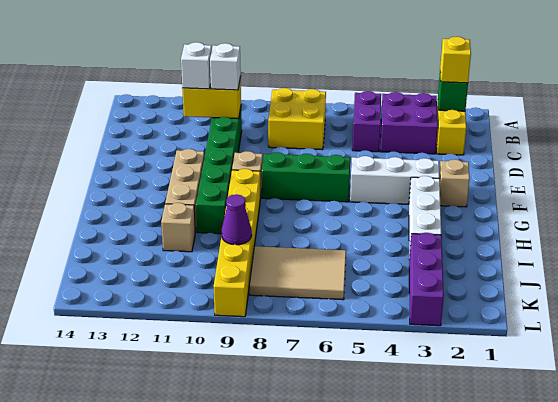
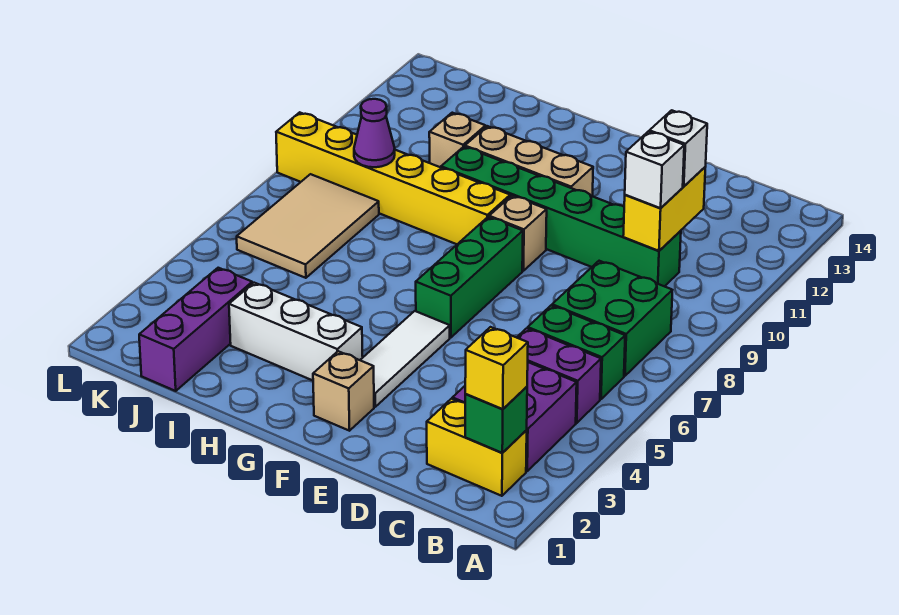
none -> green 1x2 brick [528,306,625,399]
yellow 2x2 brick [268,88,326,150] -> green 2x2 brick [552,261,672,376]
white 1x3 brick [350,156,439,204] -> white 1x3 tile [360,311,450,407]
purple 1x3 brick [409,233,444,326] -> purple 1x3 brick turned to [139,268,252,391]

